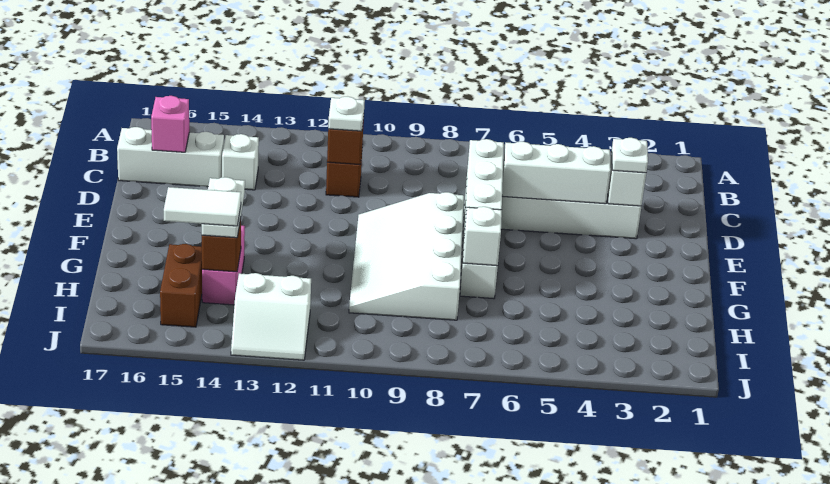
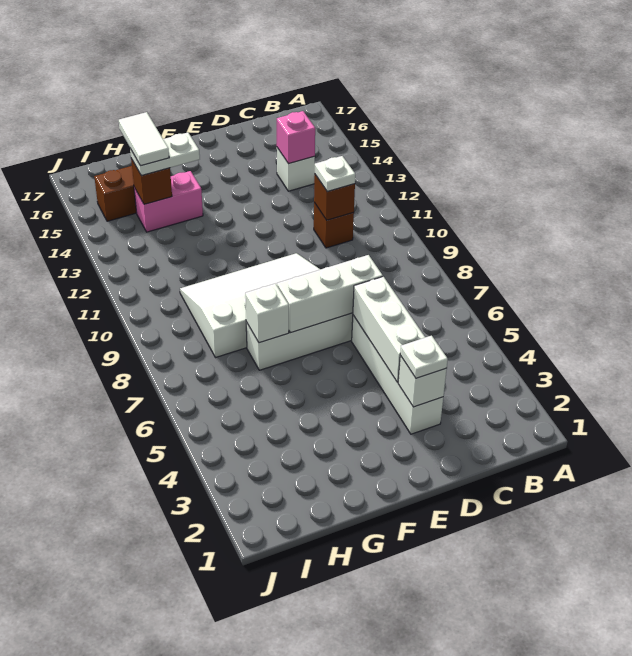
white 1x3 brick [117,127,224,187] -> none
pink 1x1 brick [151,96,189,152] -> pink 1x1 brick moved to [277,111,315,164]
white 2x2 slope [231,273,311,360] -> none

